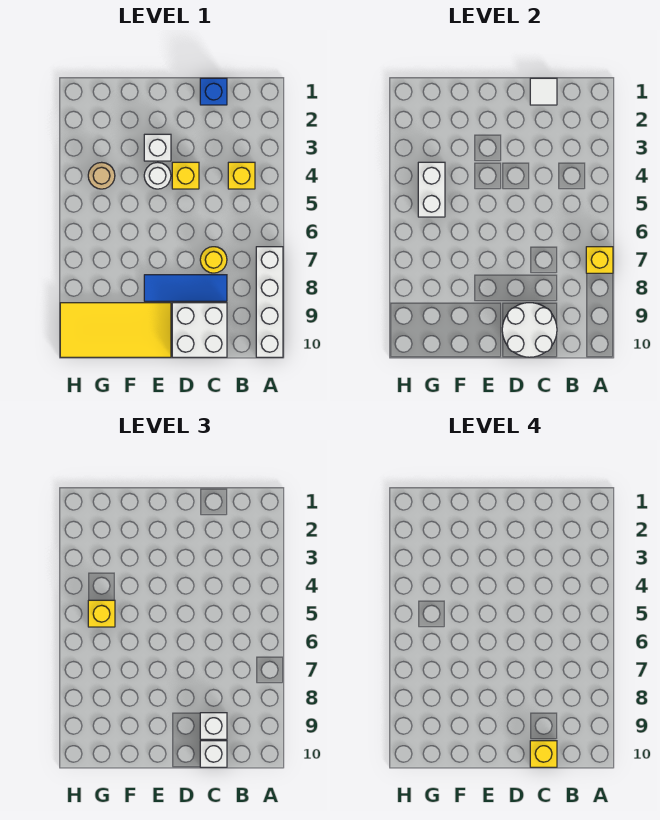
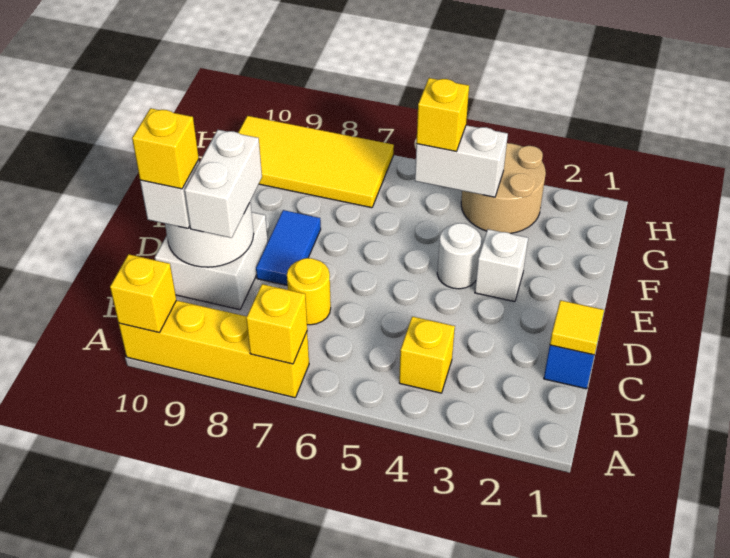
white 1x4 brick [256,247,283,357] -> yellow 1x4 brick [119,300,309,398]
white 1x1 tile [530,78,557,105] -> yellow 1x1 tile [550,300,604,355]
blue 1x3 tile [144,275,227,301] -> blue 1x2 tile [256,210,321,285]
white 1x1 brick [200,713,227,739] -> white 1x2 brick [185,130,262,238]
yellow 1x1 brick [172,162,199,189] -> yellow 1x1 brick moved to [110,254,176,333]
yellow 2x4 tile [60,303,171,357] -> yellow 2x4 tile turned to [238,116,394,208]
tan 1x1 round brick [88,162,115,189] -> tan 2x2 round brick [461,143,546,233]

